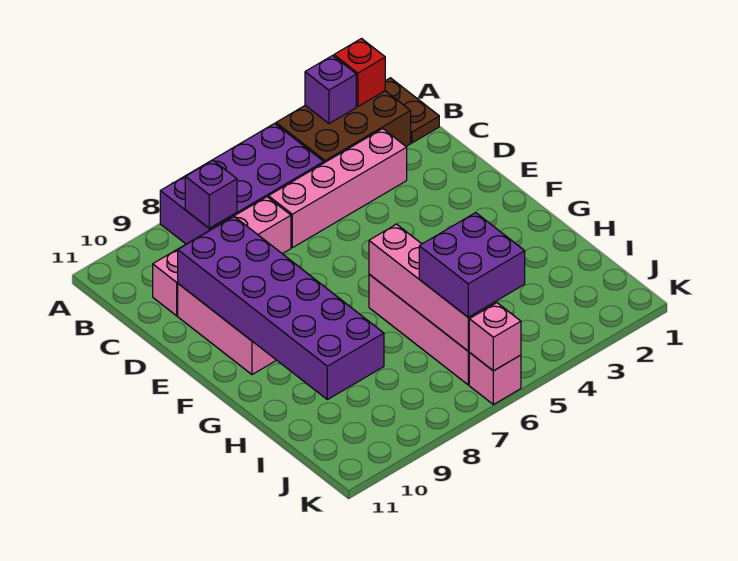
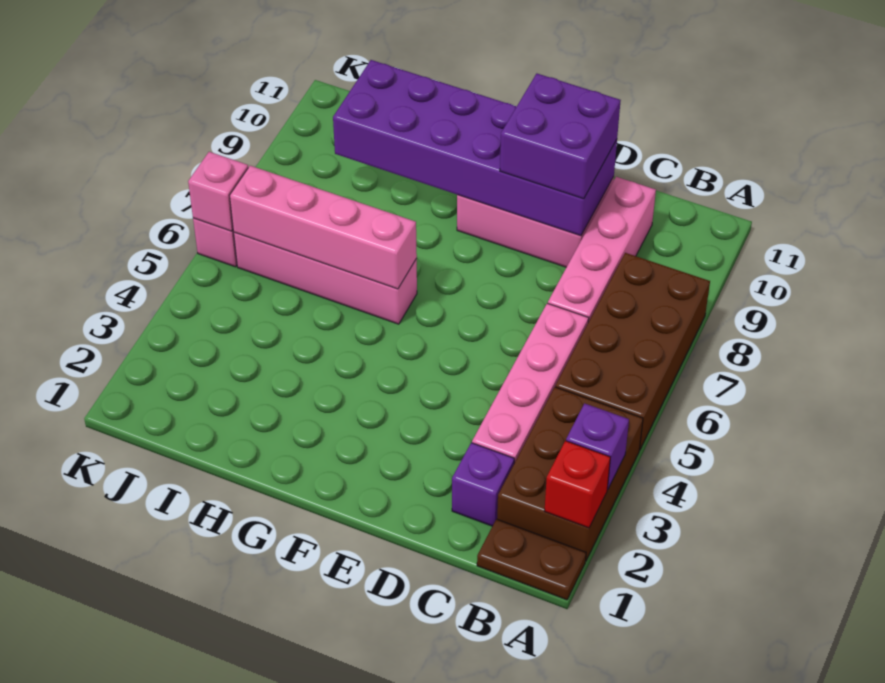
purple 2x4 brick [160,123,324,244] -> brown 2x4 brick [555,253,710,450]
purple 1x1 brick [185,160,237,228] -> purple 1x1 brick moved to [452,443,514,526]
purple 2x2 brick [419,213,525,317] -> purple 2x2 brick moved to [500,74,621,199]

